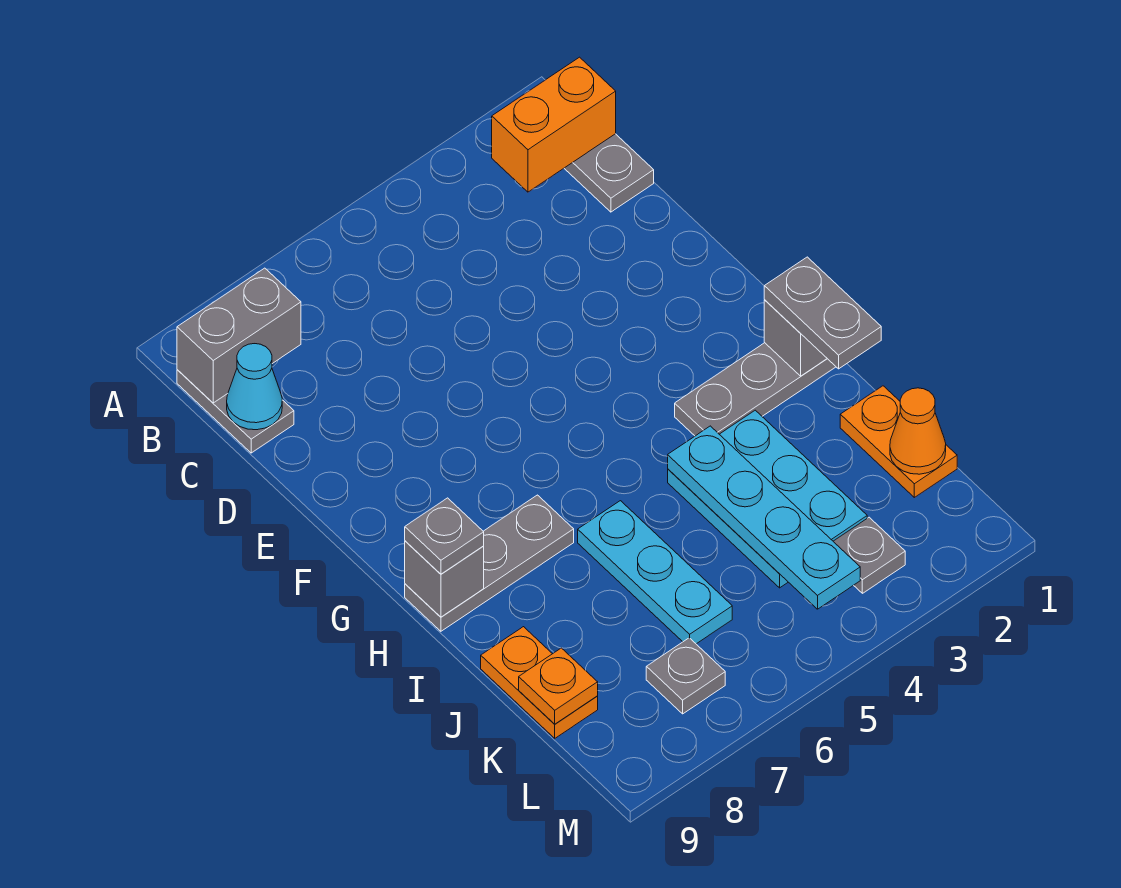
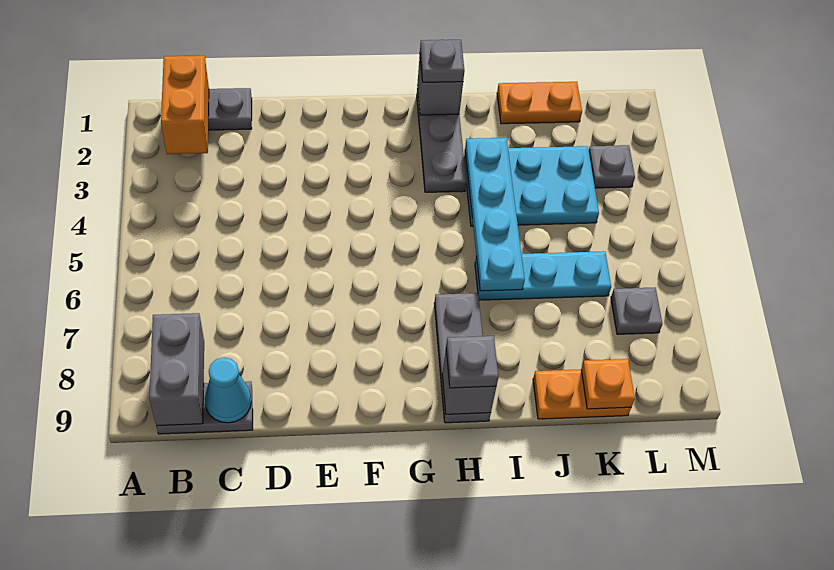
grey 1x2 plate [764,257,881,369] -> grey 1x1 plate [420,40,464,82]
cyan 1x4 plate [668,426,860,609] -> cyan 1x4 plate turned to [465,138,525,291]
orange 1x1 cone [890,388,946,474] -> none

